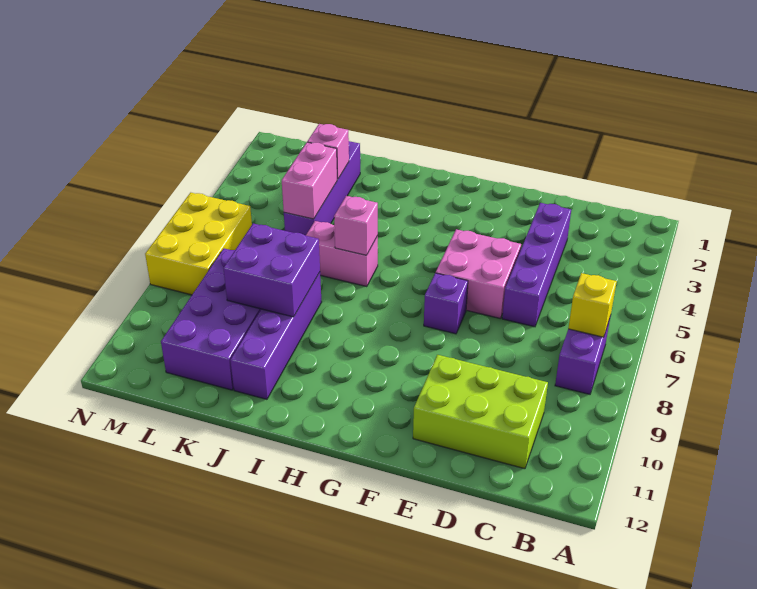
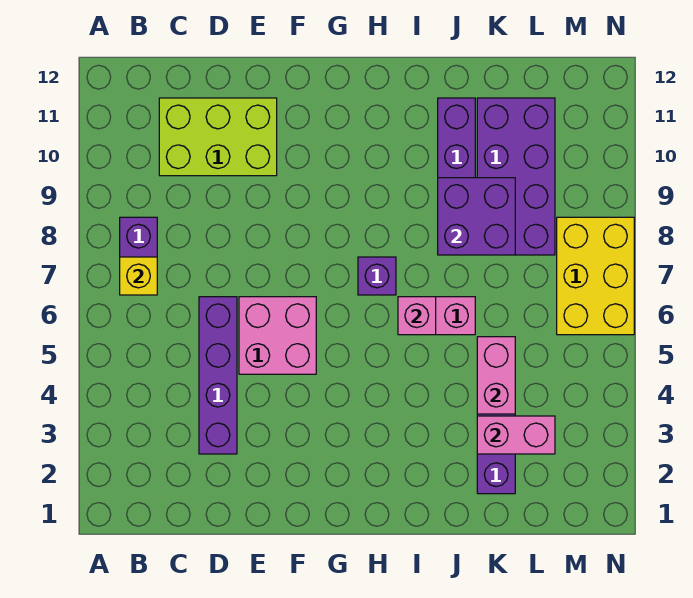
purple 1x1 brick [424,273,468,334] -> purple 1x1 brick moved to [358,257,396,295]
pink 1x1 brick [307,124,349,179] -> pink 1x2 brick [477,416,555,454]

